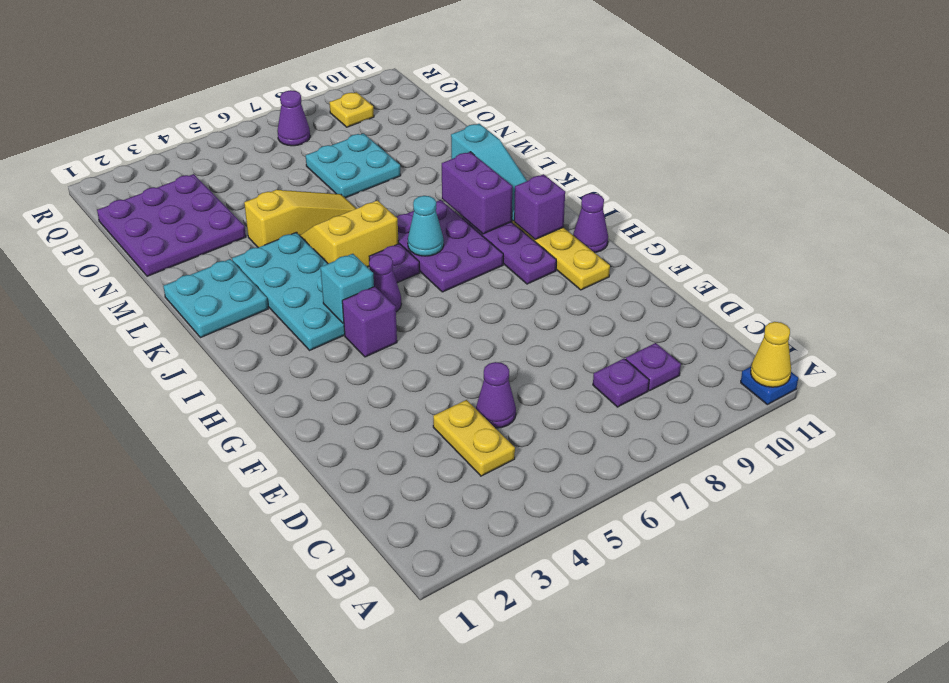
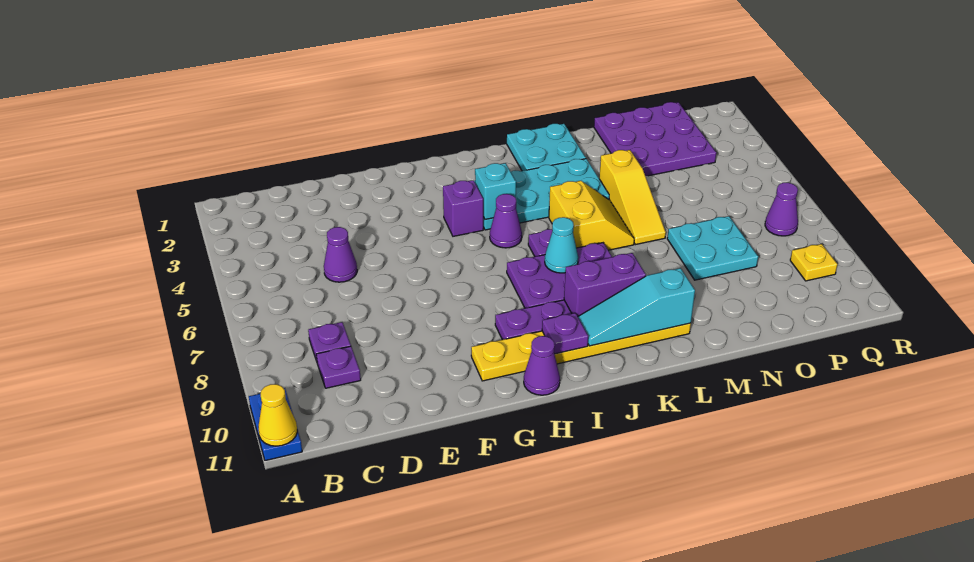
blue 1x1 plate [741,367,798,405] -> blue 1x2 plate [249,388,302,461]
yellow 1x2 plate [433,400,515,476] -> none
purple 1x1 brick [514,174,565,239] -> purple 1x1 plate [542,313,588,354]

